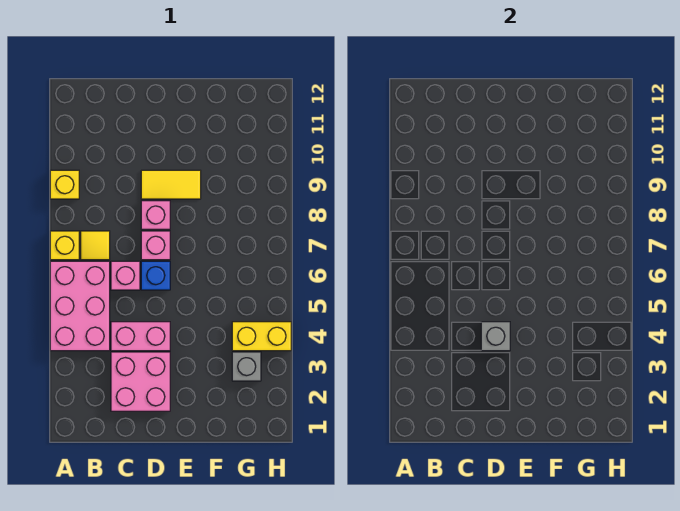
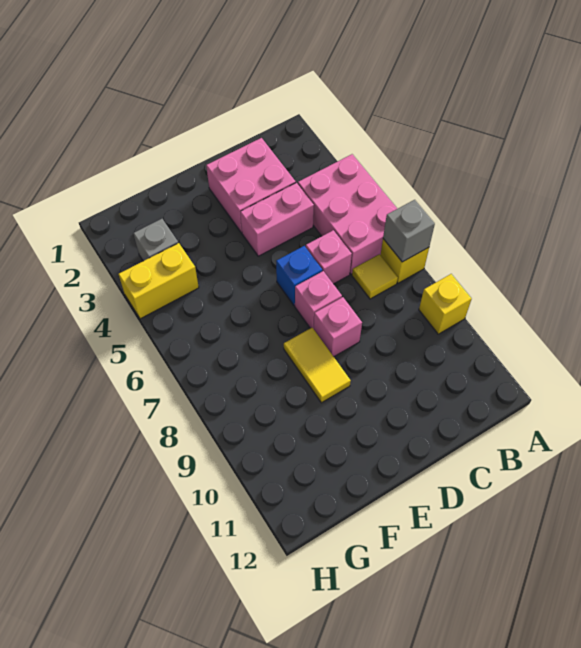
grey 1x1 brick [481,322,510,351] -> grey 1x1 brick moved to [383,200,435,262]
yellow 1x2 tile [141,170,201,199] -> yellow 1x2 tile turned to [284,328,351,403]

